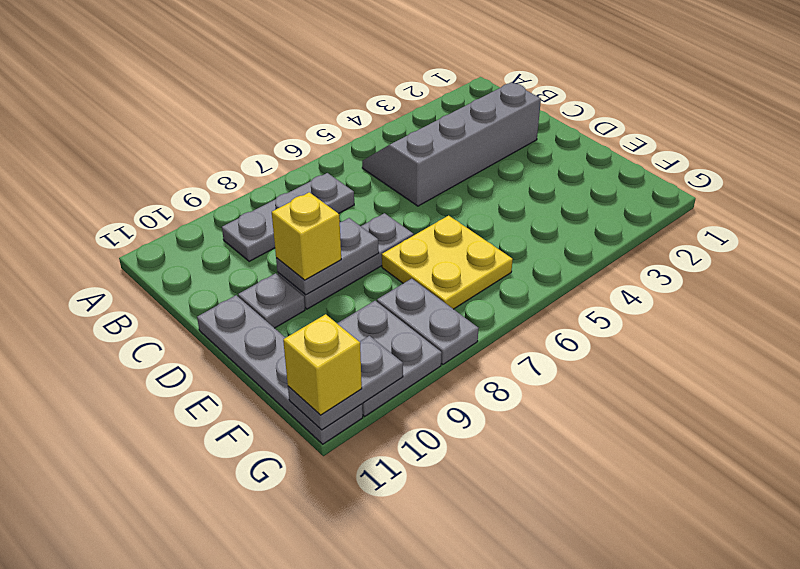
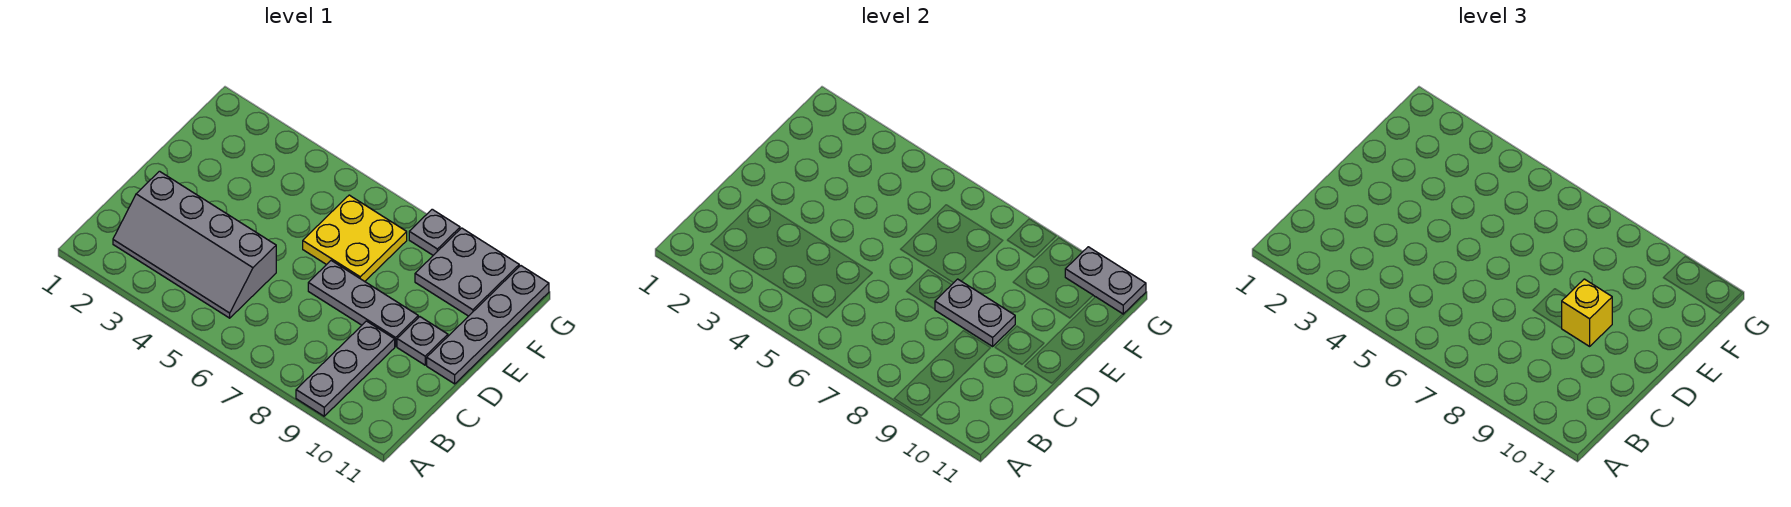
grey 1x3 plate [222,173,354,261] -> grey 1x3 plate turned to [296,321,395,416]
grey 1x2 plate [377,279,479,365] -> grey 1x1 plate [409,209,460,255]
yellow 1x1 brick [283,314,362,415] -> none

